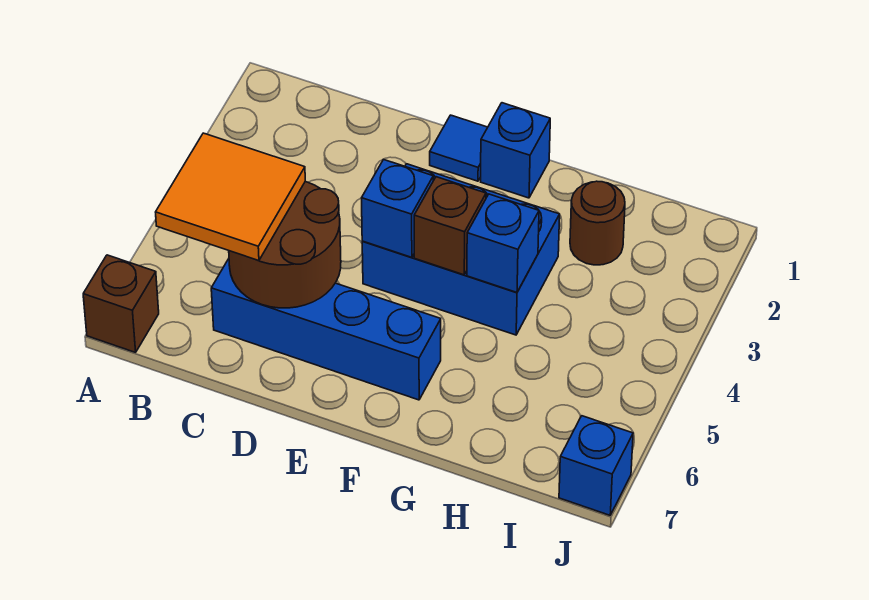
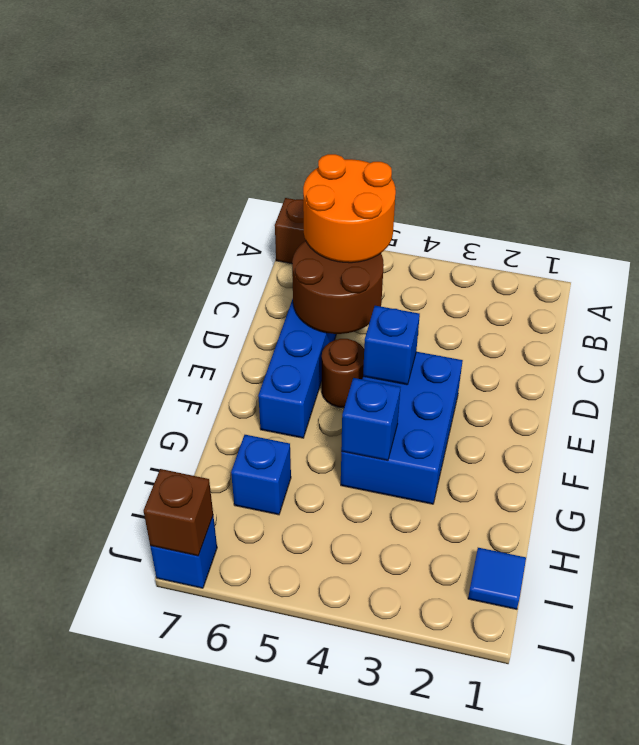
orange 2x2 tile [156,133,305,261] -> orange 2x2 round brick [303,154,396,263]
blue 1x1 tile [430,115,488,181] -> blue 1x1 tile moved to [468,548,526,609]
blue 1x1 brick [481,103,550,198] -> blue 1x1 brick moved to [231,435,291,515]
brown 1x1 brick [414,177,486,275] -> brown 1x1 brick moved to [144,469,213,556]
brown 1x1 round brick [570,181,625,265] -> brown 1x1 round brick moved to [322,339,364,407]

